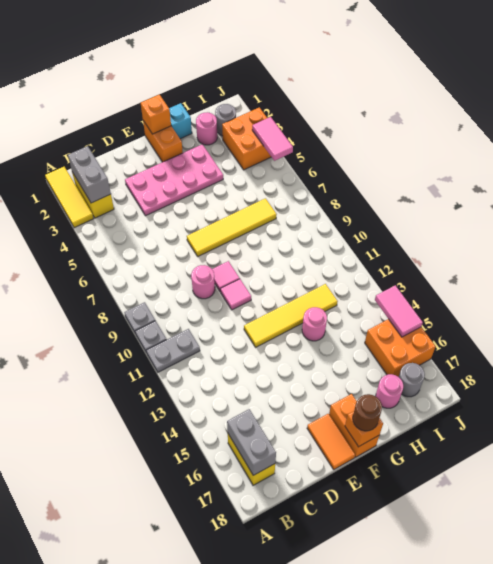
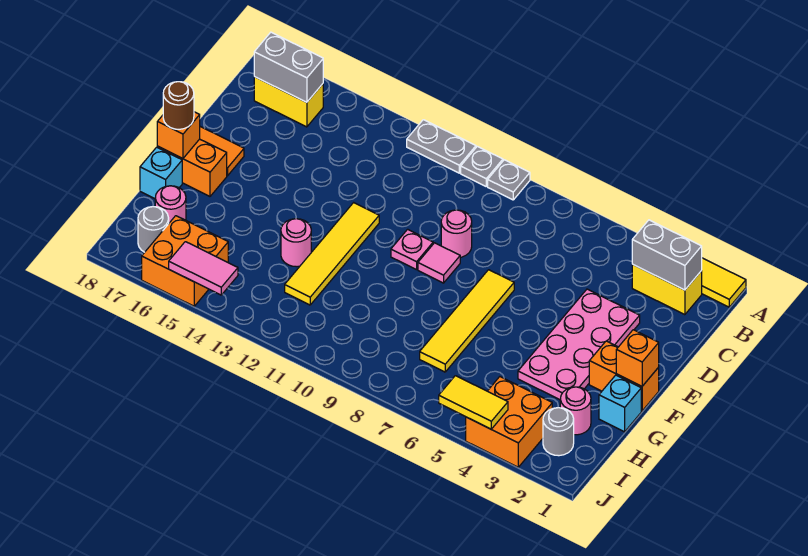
grey 1x2 plate [146,329,200,372] -> grey 1x2 plate turned to [407,120,476,173]
pink 1x1 tile [220,279,251,310] -> pink 1x1 plate [391,229,433,270]
none -> cyan 1x1 brick [140,147,182,199]
pink 1x2 tile [252,117,293,161] -> yellow 1x2 tile [439,376,508,429]

